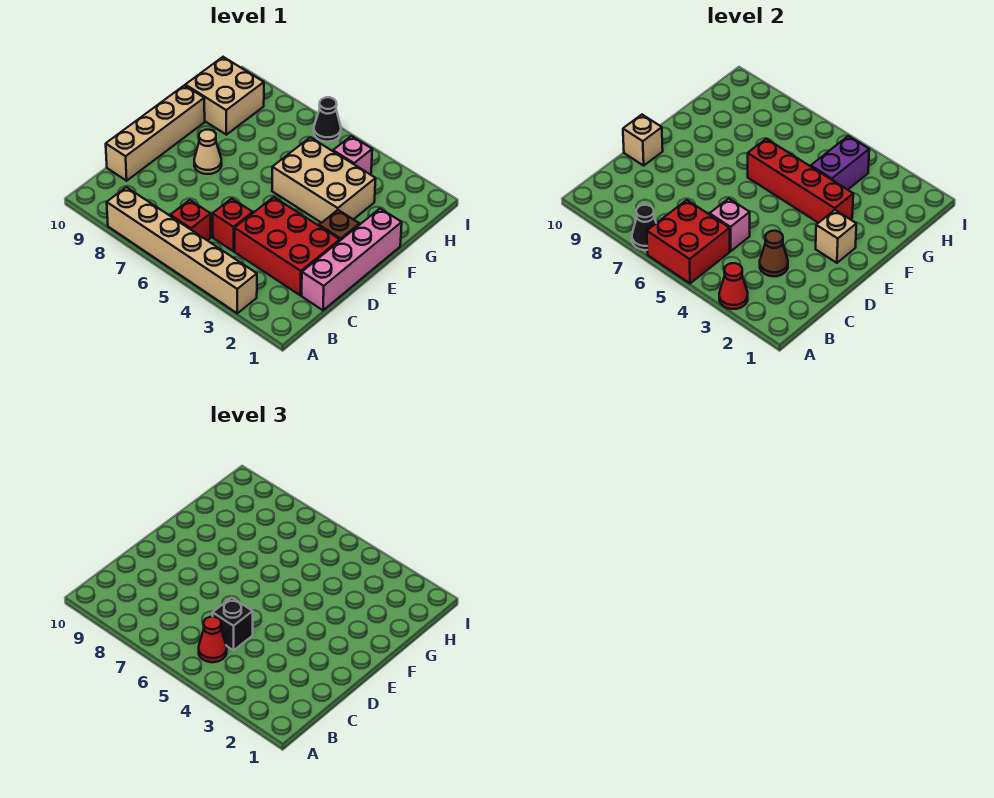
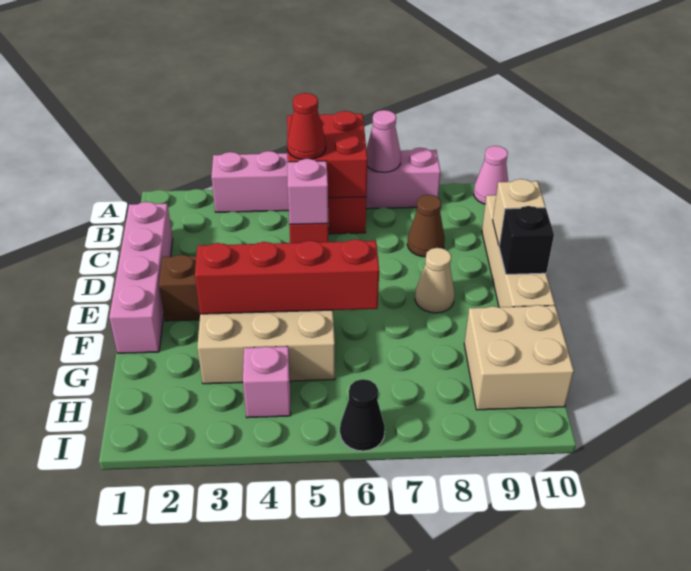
tan 1x6 brick [107,187,257,313] -> pink 1x6 brick [211,148,440,212]
red 1x1 cone [719,263,748,309] -> none
black 1x1 cone [632,205,656,250] -> pink 1x1 cone [366,110,401,172]
none -> pink 1x1 cone [474,146,508,204]
red 2x3 brick [235,197,340,295] -> none
brown 1x1 cone [760,231,788,276] -> brown 1x1 cone moved to [407,195,445,257]
black 1x1 brick [213,598,253,650] -> black 1x1 brick moved to [499,206,554,274]
tan 1x1 brick [816,210,856,263] -> none
purple 1x2 brick [811,136,869,190] -> none

